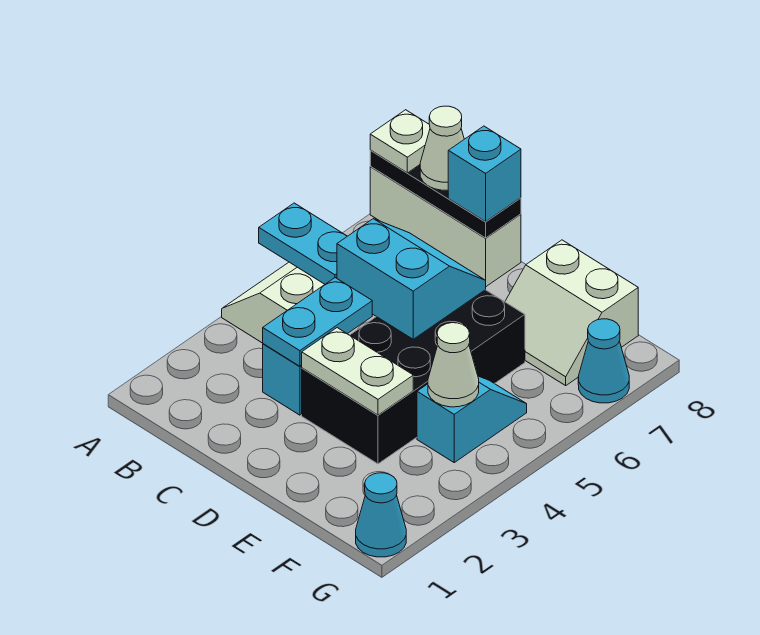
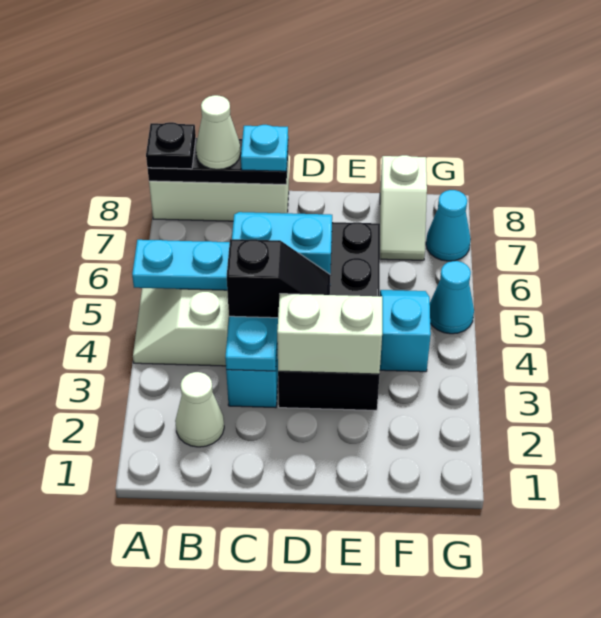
white 1x1 plate [370,110,430,173] -> black 1x1 plate [146,122,196,169]
none -> black 1x2 slope [227,239,330,318]
cyan 1x1 brick [448,126,521,222] -> cyan 1x1 plate [241,125,288,171]
white 1x2 plate [302,328,413,415] -> white 1x2 brick [277,294,382,374]
white 2x2 slope [505,240,638,385] -> white 1x2 slope [380,155,427,260]
white 1x1 cone [428,323,479,407] -> white 1x1 cone moved to [175,372,224,447]
cyan 1x1 cone [356,473,406,557] -> cyan 1x1 cone moved to [430,261,474,334]

